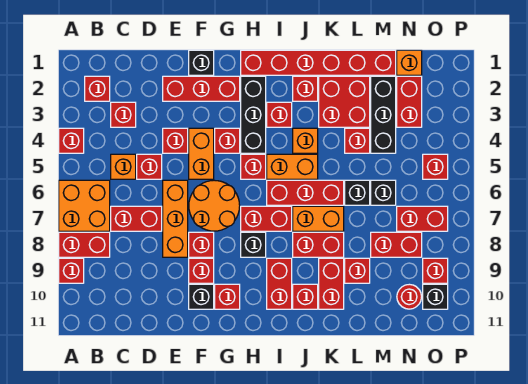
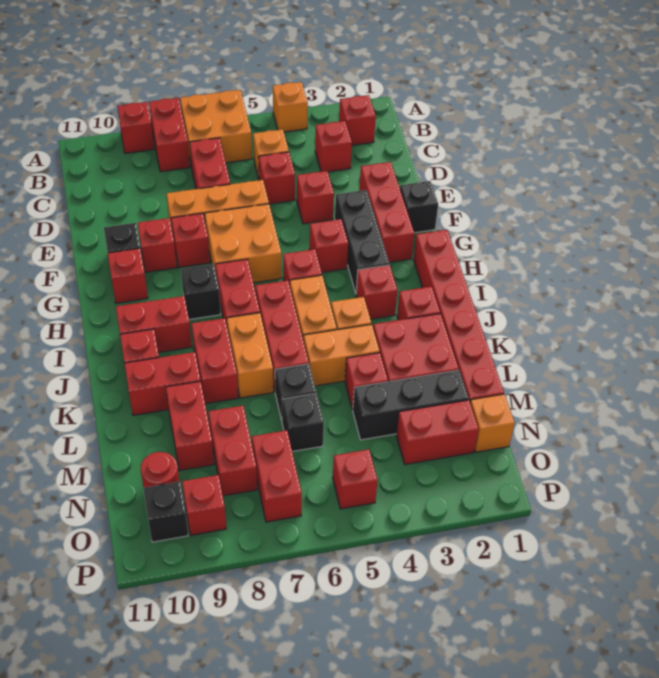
red 1x1 brick [59,128,84,153] -> orange 1x1 brick [273,82,308,132]
orange 1x2 brick [189,128,214,179] -> orange 1x2 brick moved to [304,324,380,386]
orange 2x2 round brick [189,180,240,231] -> orange 2x2 brick [205,204,282,283]
black 1x3 brick [241,76,266,153] -> black 1x3 brick turned to [335,190,389,293]
red 1x1 brick [345,258,370,283] -> red 1x2 brick [166,381,214,471]

